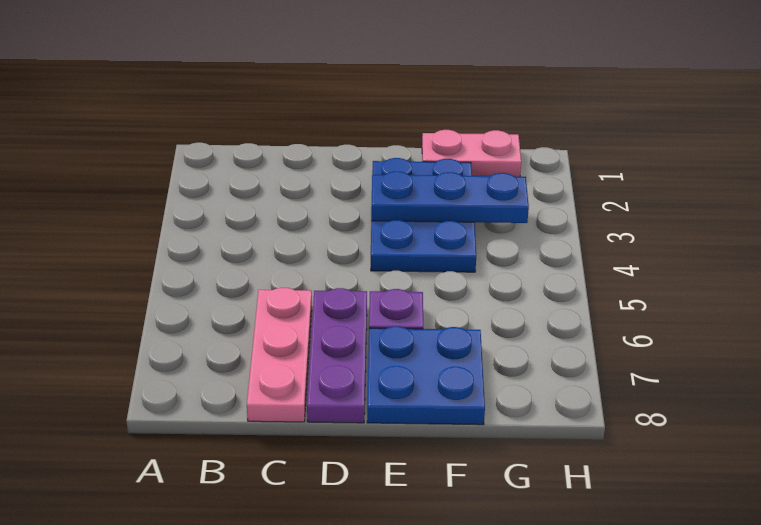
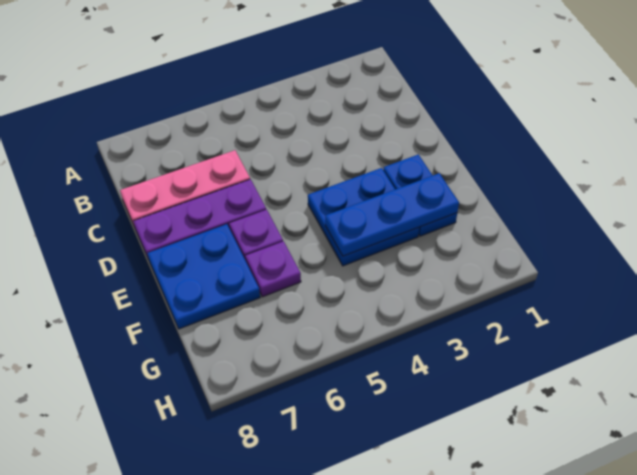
blue 1x3 plate [371,172,529,223] -> blue 1x3 plate turned to [325,173,459,256]
pink 1x2 plate [422,130,521,177] -> none
none -> purple 1x1 plate [245,241,301,297]

